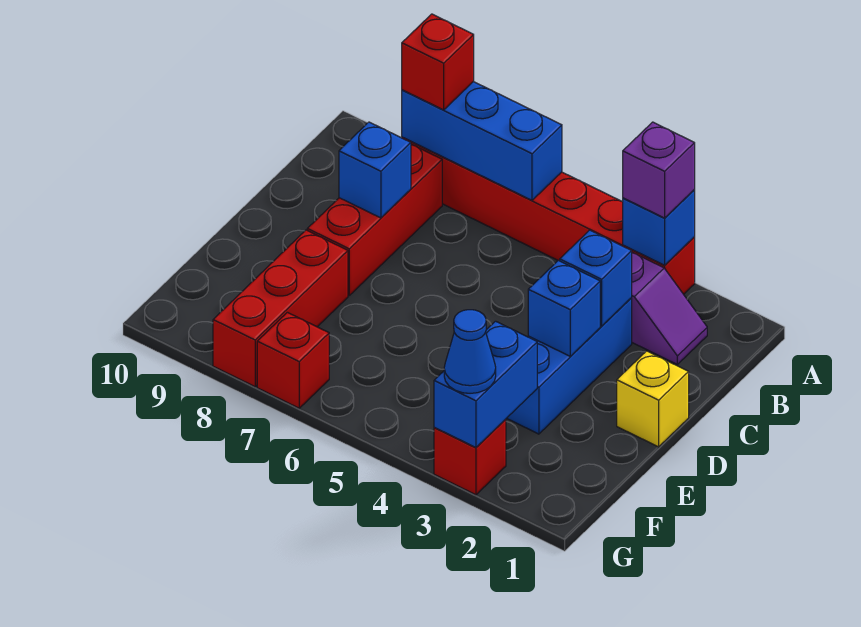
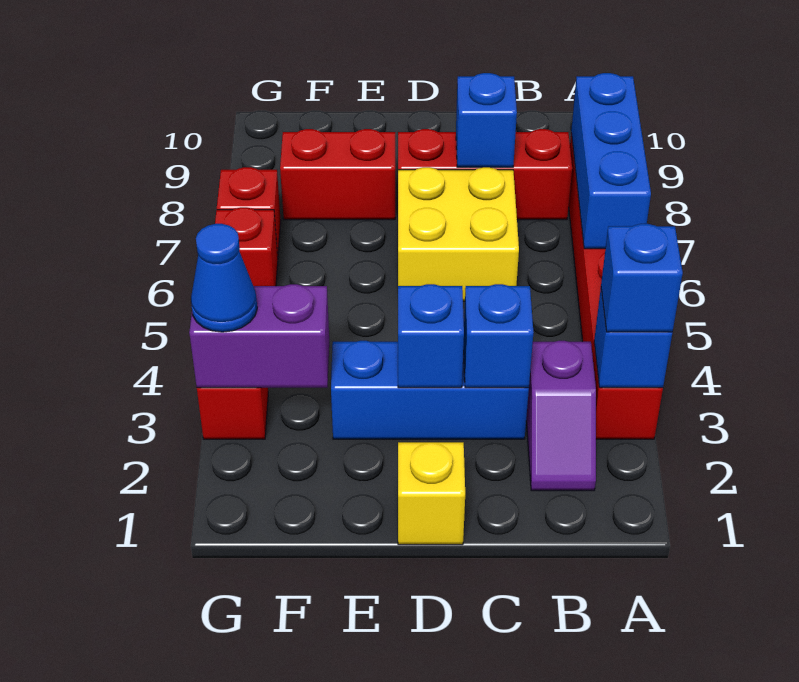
purple 1x1 brick [623,122,695,218] -> blue 1x1 brick [601,224,683,332]
red 1x1 brick [402,14,474,110] -> red 1x1 brick moved to [215,207,278,286]
none -> yellow 2x2 brick [398,167,519,301]
red 1x3 brick [213,230,348,387] -> red 1x2 brick [280,129,395,220]
blue 1x2 brick [434,321,537,447] -> purple 1x2 brick [189,284,329,388]

